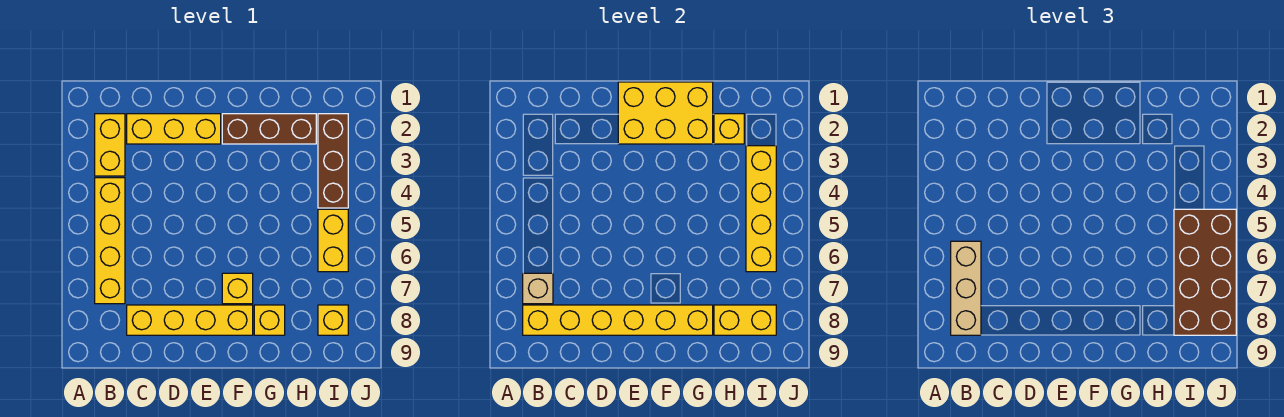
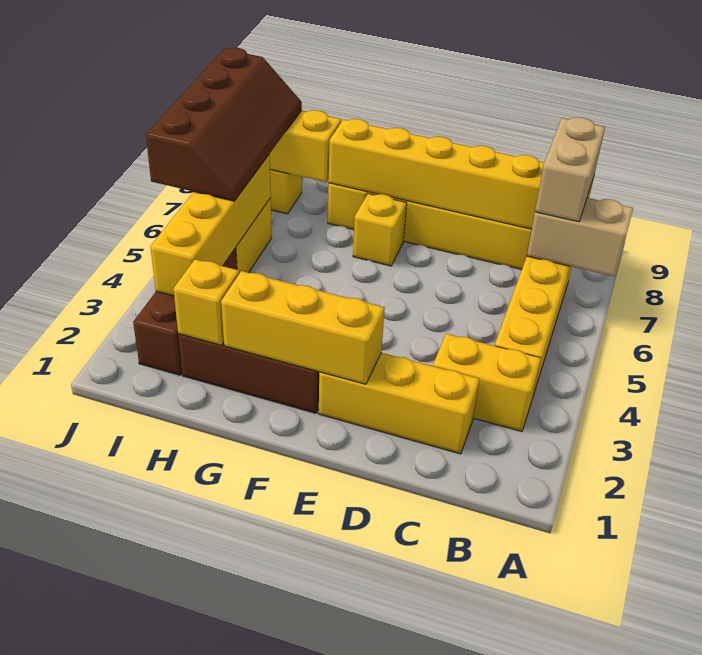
yellow 1x2 brick [95,114,125,176] -> yellow 1x2 brick turned to [433,334,541,431]
tan 1x3 brick [951,241,981,335] -> tan 1x2 brick [535,117,605,222]
tan 1x1 brick [523,273,553,304] -> tan 1x2 brick [527,198,633,277]
yellow 2x3 brick [618,82,713,144] -> yellow 1x3 brick [221,271,385,384]
brown 2x4 brick [1174,209,1236,335] -> brown 2x4 slope [146,47,302,201]

